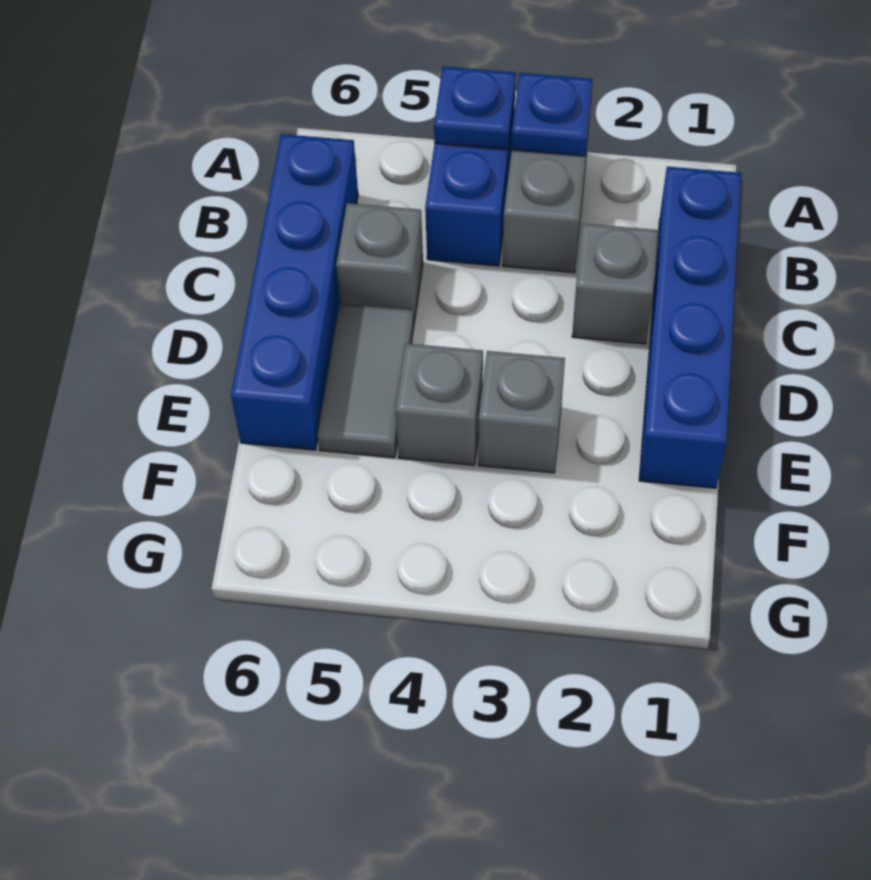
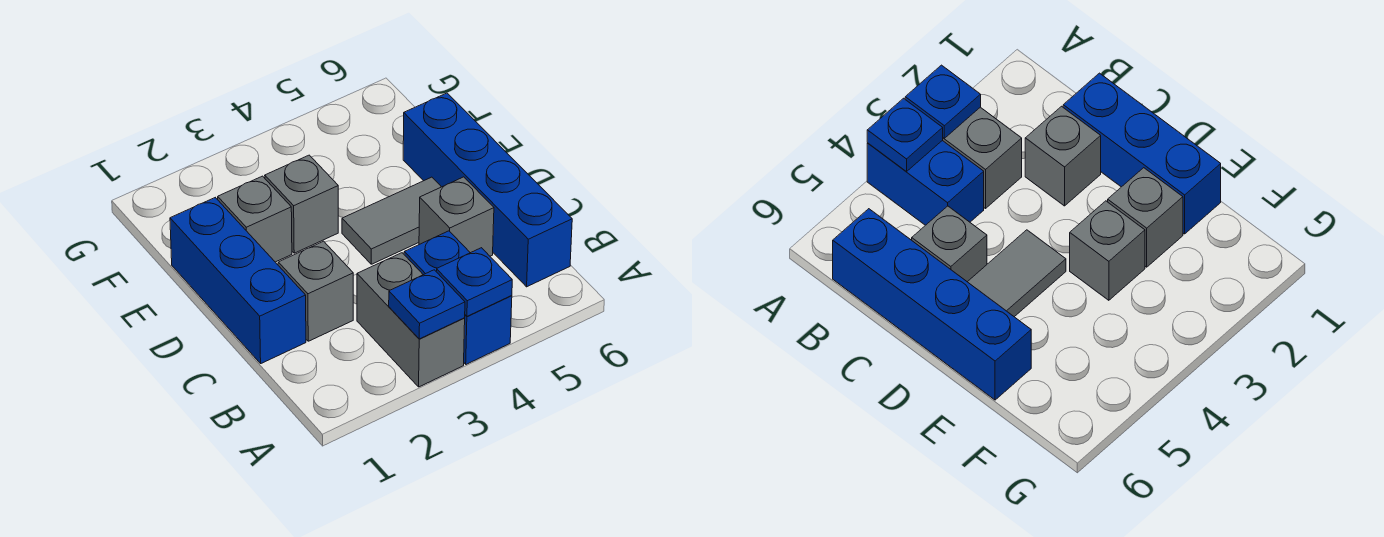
blue 1x4 brick [639,167,741,488] -> blue 1x3 brick [170,198,306,363]
grey 1x2 tile [317,303,414,458] -> grey 1x2 tile turned to [342,177,441,264]
grey 1x1 brick [396,344,483,465] -> grey 1x1 brick moved to [217,176,292,262]

